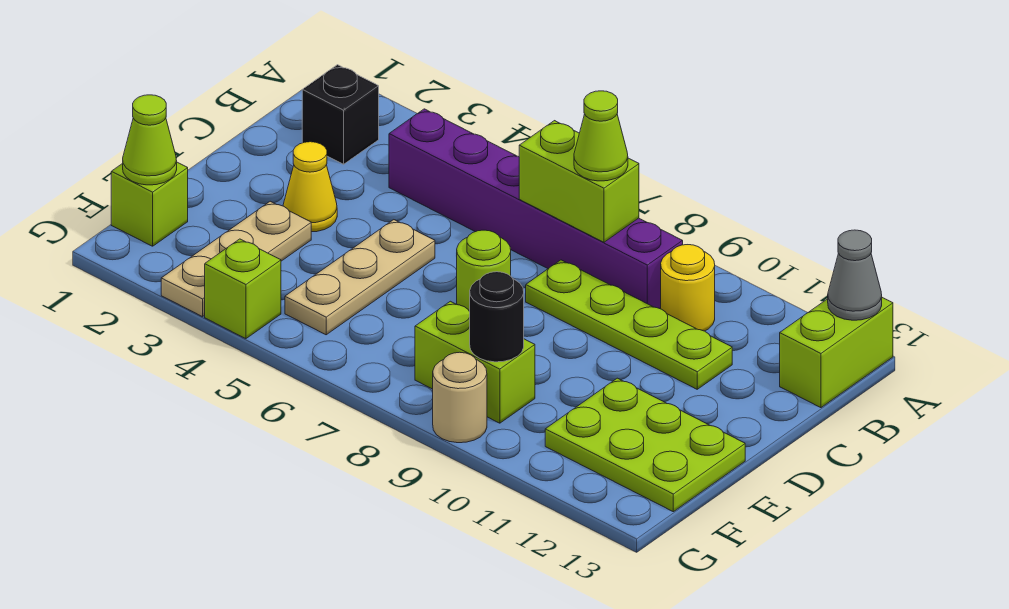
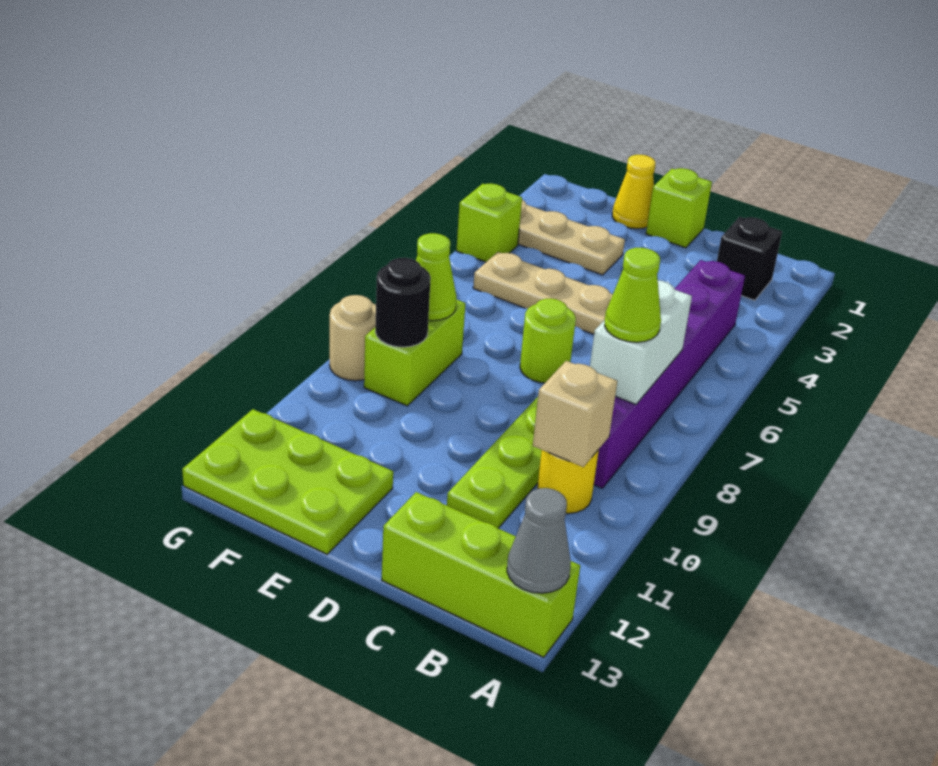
lime 1x2 brick [780,298,893,408] -> lime 1x3 brick [382,492,580,657]
lime 1x2 brick [519,121,639,242] -> white 1x2 brick [590,280,692,404]
none -> tan 1x1 brick [533,361,617,467]
yellow 1x1 cone [283,142,337,232] -> yellow 1x1 cone moved to [612,155,656,229]
lime 2x3 plate [545,378,745,512] -> lime 2x3 plate turned to [182,409,393,554]
lime 1x1 brick [111,162,188,246] -> lime 1x1 brick moved to [646,168,712,248]
lime 1x1 cone [123,95,177,185] -> lime 1x1 cone moved to [416,233,457,321]

